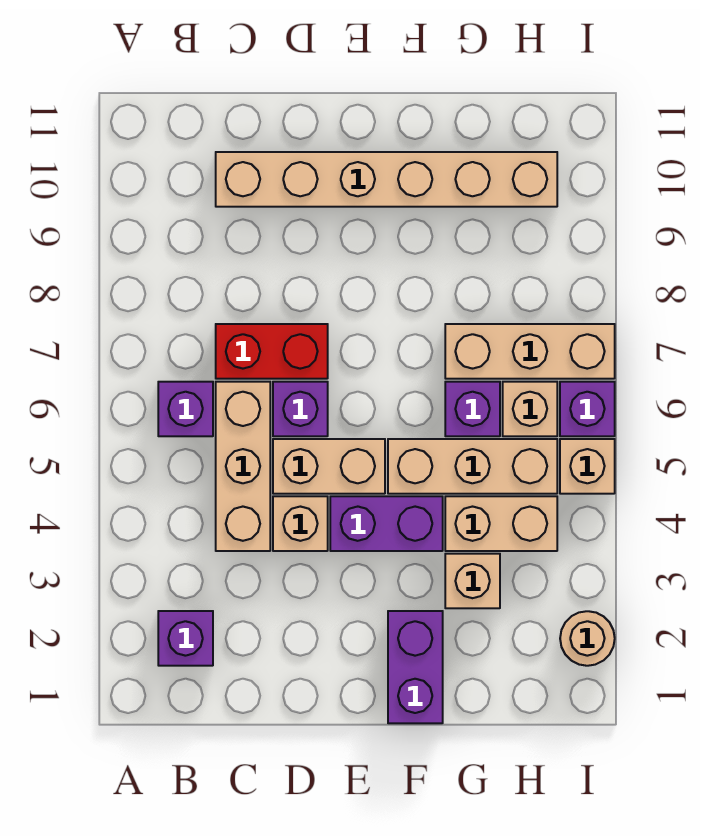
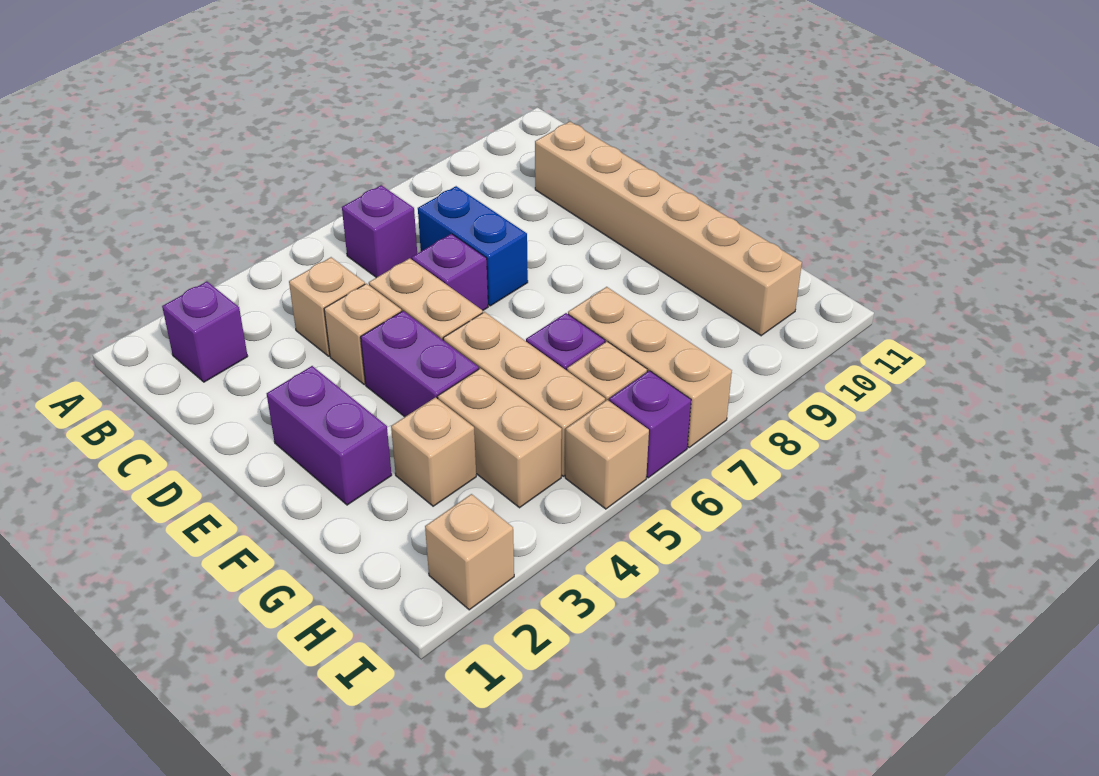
tan 1x3 brick [216,382,270,551] -> tan 1x1 brick [289,257,365,356]
red 1x2 brick [216,324,328,379] -> blue 1x2 brick [418,186,528,306]
purple 1x2 brick [388,611,443,723] -> purple 1x2 brick turned to [267,366,392,505]
tan 1x1 round brick [560,611,615,666] -> tan 1x1 brick [425,494,514,610]

